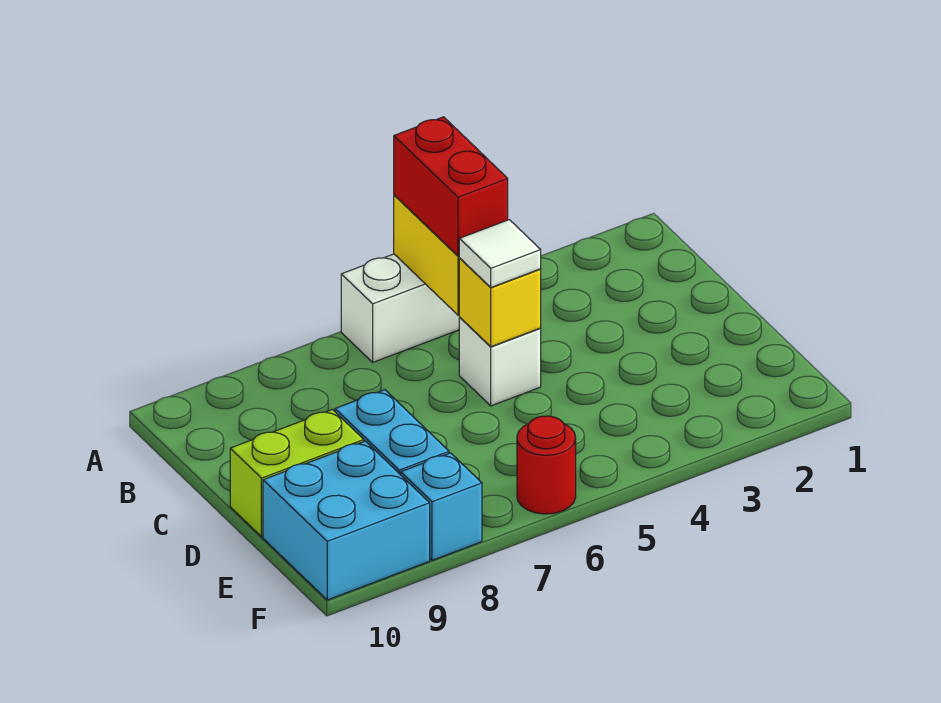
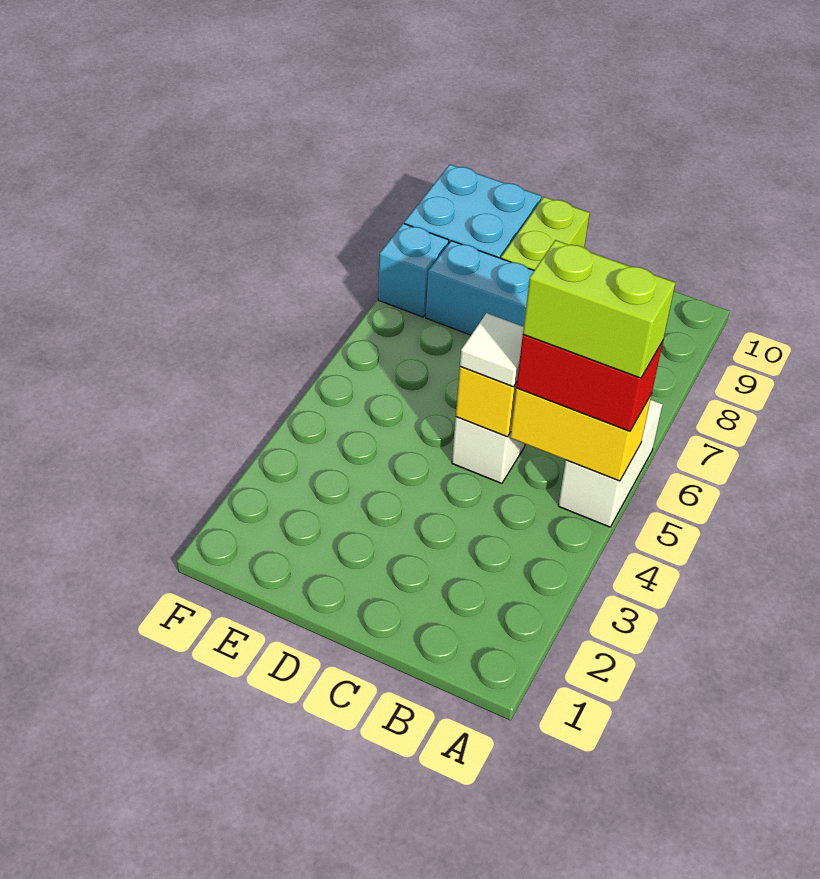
none -> lime 1x2 brick [523,240,675,378]
red 1x1 round brick [517,416,576,514] -> none

